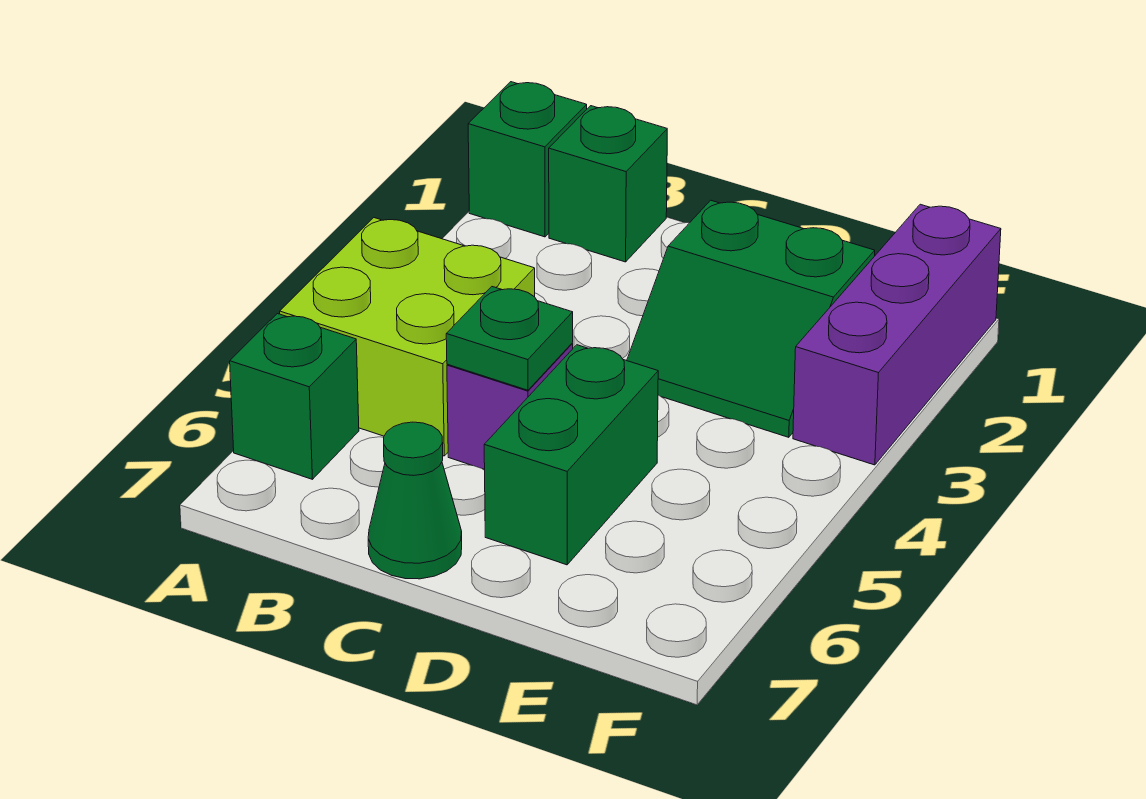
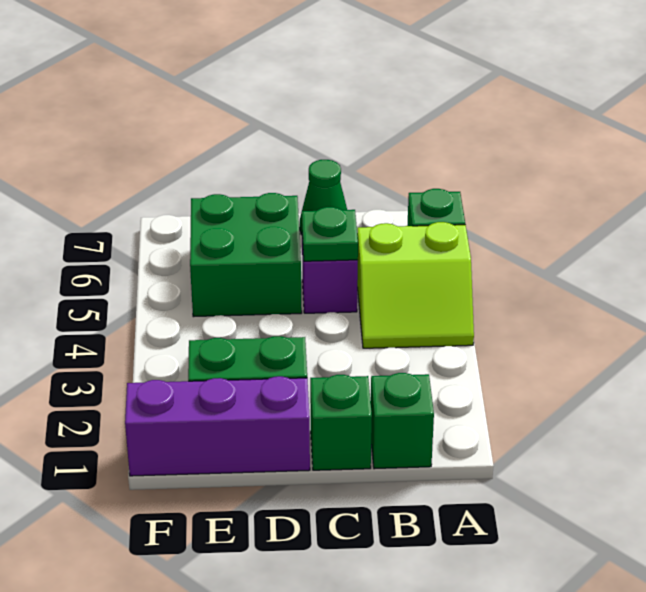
green 1x1 brick [468,82,587,237] -> green 1x1 brick moved to [310,375,372,470]
lime 2x2 brick [280,218,535,456] -> lime 2x2 slope [357,222,474,348]
green 1x2 brick [484,345,658,565] -> green 2x2 brick [190,193,302,317]
purple 1x3 brick [793,204,1001,465] -> purple 1x3 brick turned to [125,376,310,476]

